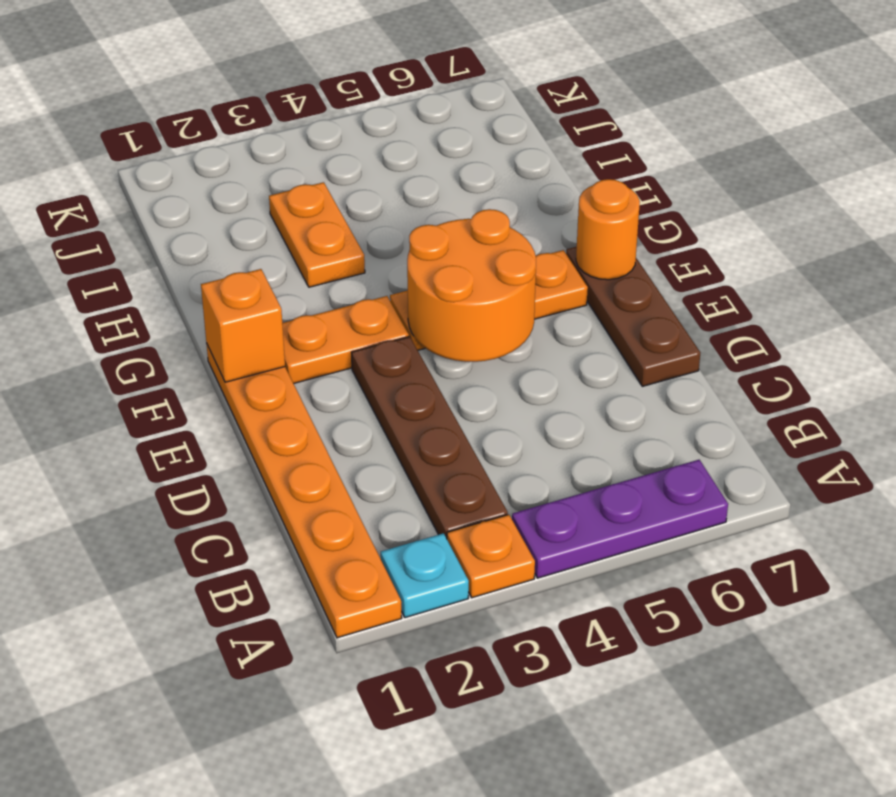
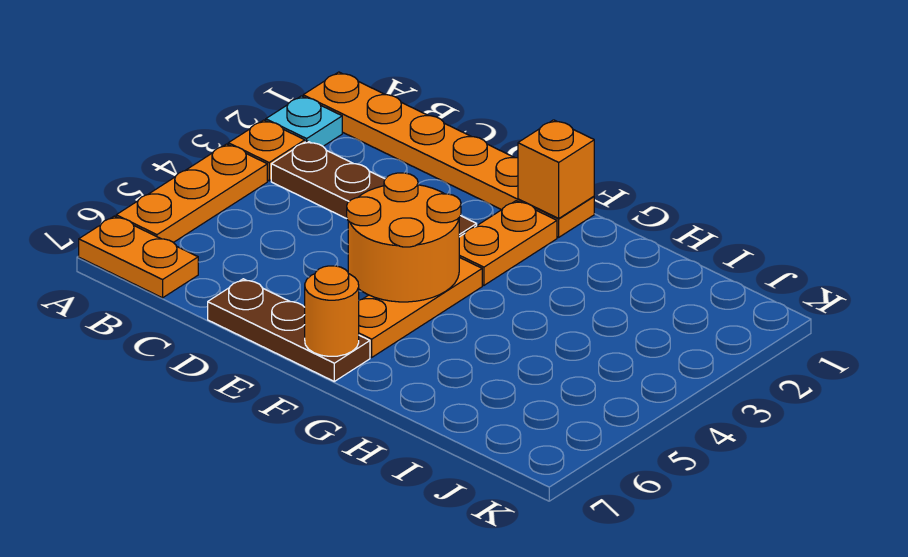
purple 1x3 plate [512,460,728,578] -> orange 1x3 plate [116,144,267,243]
orange 1x2 plate [269,182,365,287] -> orange 1x2 plate moved to [79,216,198,298]

